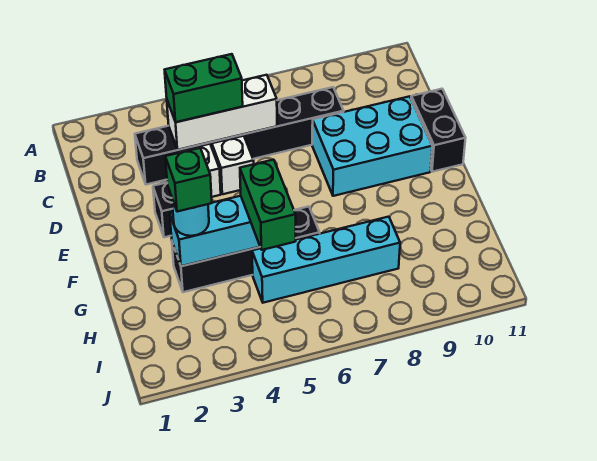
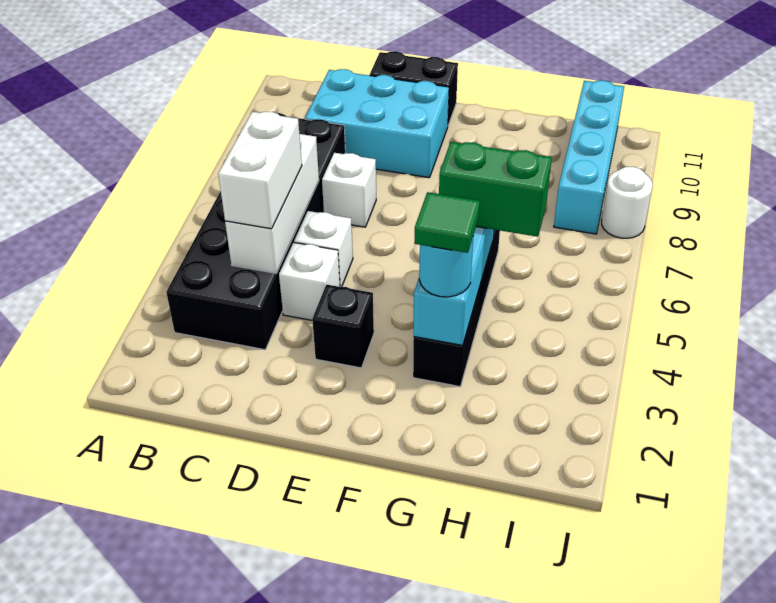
black 1x6 brick [135,87,344,185] -> black 2x6 brick [166,113,346,350]
green 1x2 brick [165,54,243,122] -> white 1x2 brick [218,112,302,229]
none -> white 1x1 brick [322,153,376,227]
cyan 2x3 brick [312,96,432,196] -> cyan 2x3 brick turned to [305,69,449,178]
green 1x1 brick [165,148,212,212] -> green 1x1 tile [414,192,480,253]
cyan 1x4 brick [252,217,400,303] -> cyan 1x4 brick moved to [554,80,624,234]
none -> white 1x1 round brick [602,167,653,238]

